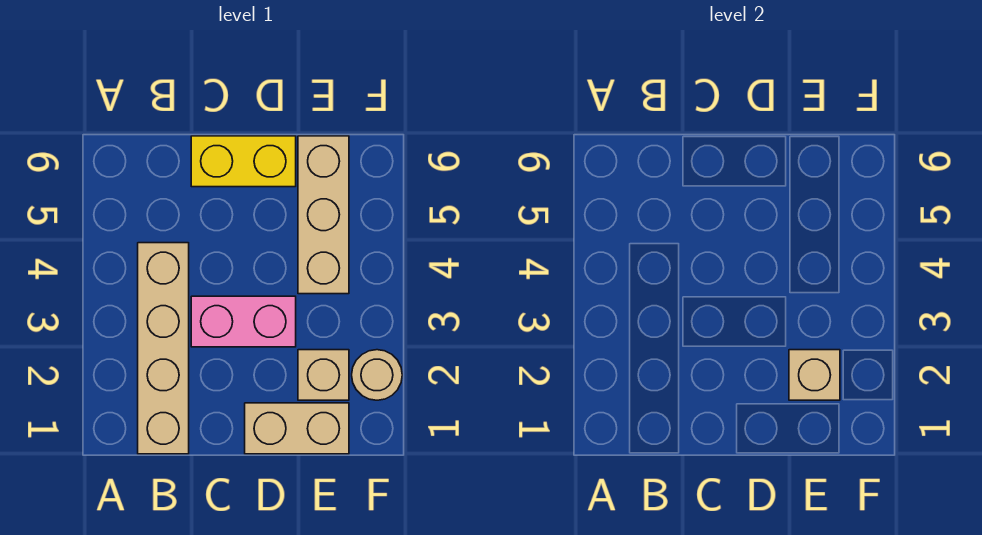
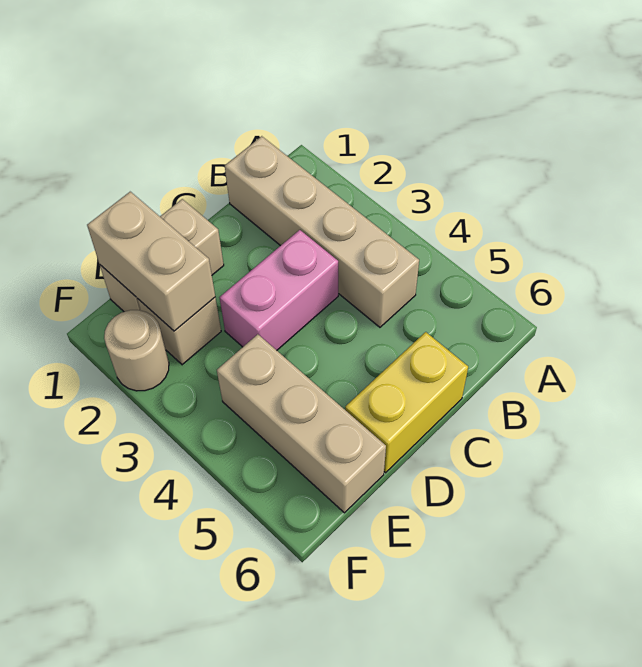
tan 1x1 brick [789,350,840,400] -> tan 1x2 brick [87,192,215,331]

